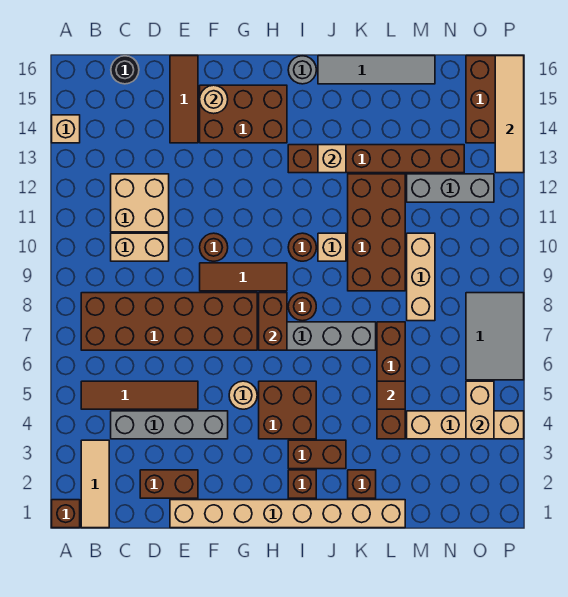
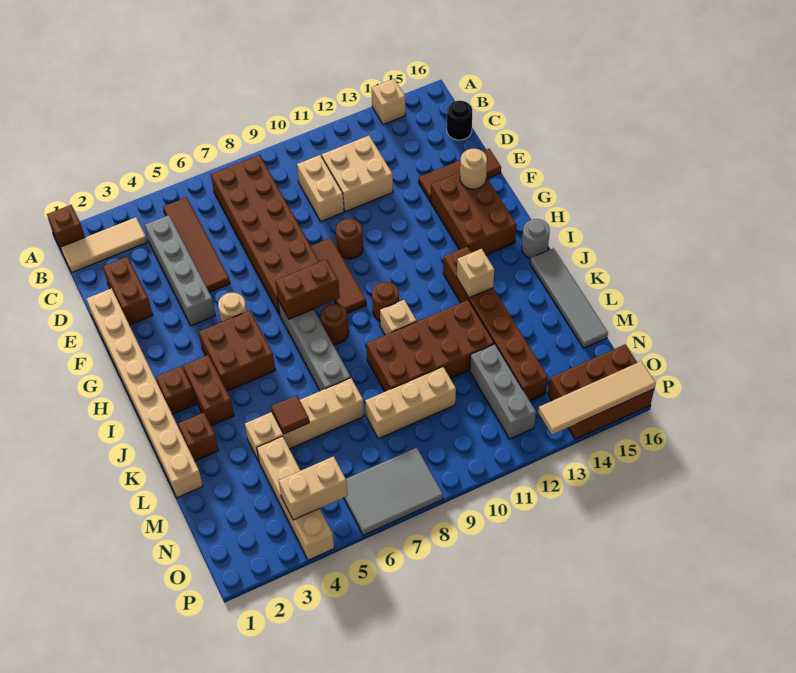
brown 1x4 brick [377,322,405,439] -> tan 1x4 brick [245,378,364,461]

